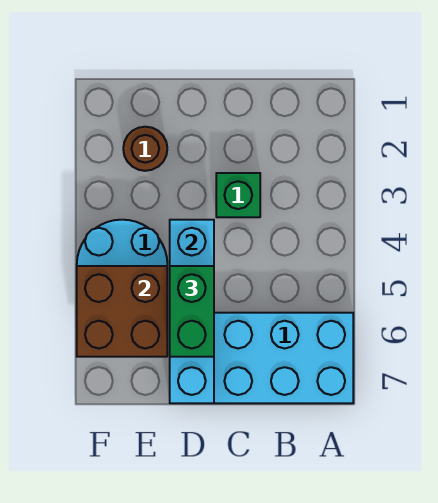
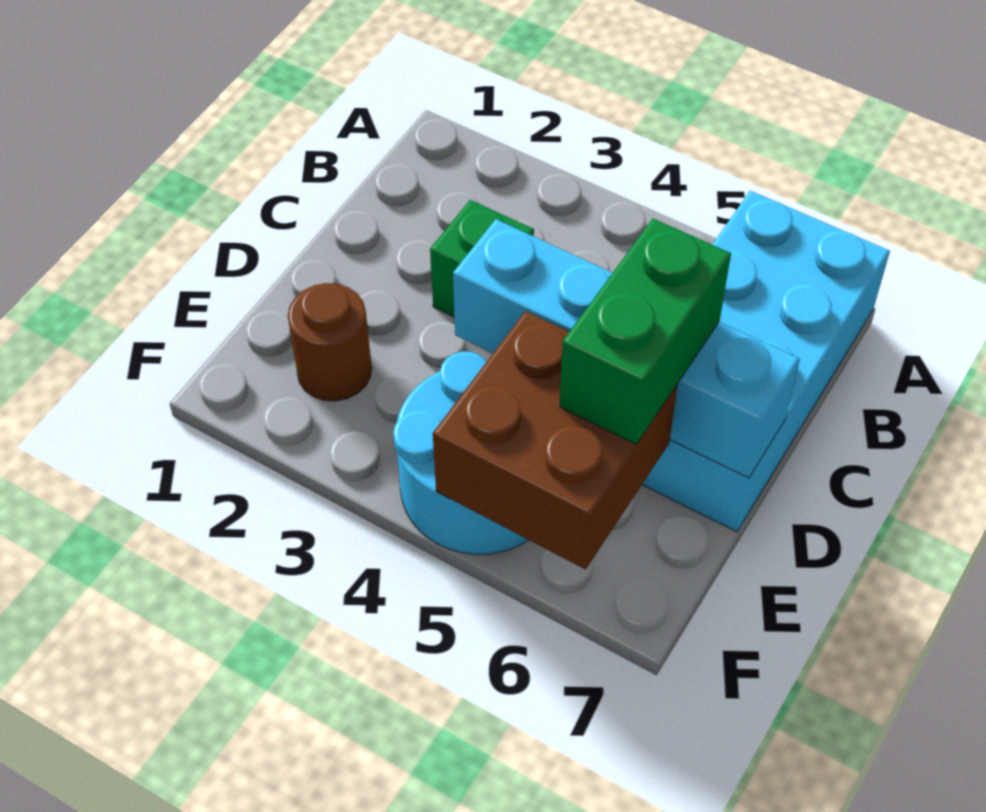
green 1x2 brick [170,266,214,357] -> green 1x2 brick turned to [560,219,731,444]

